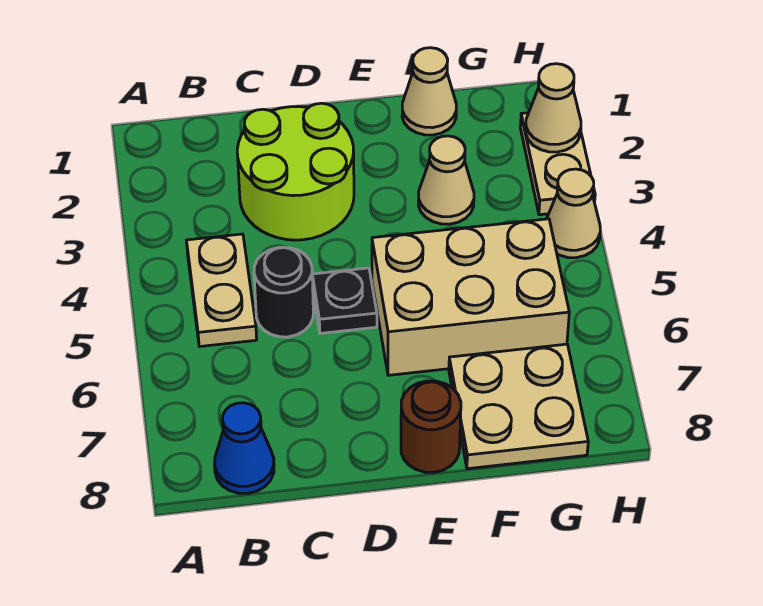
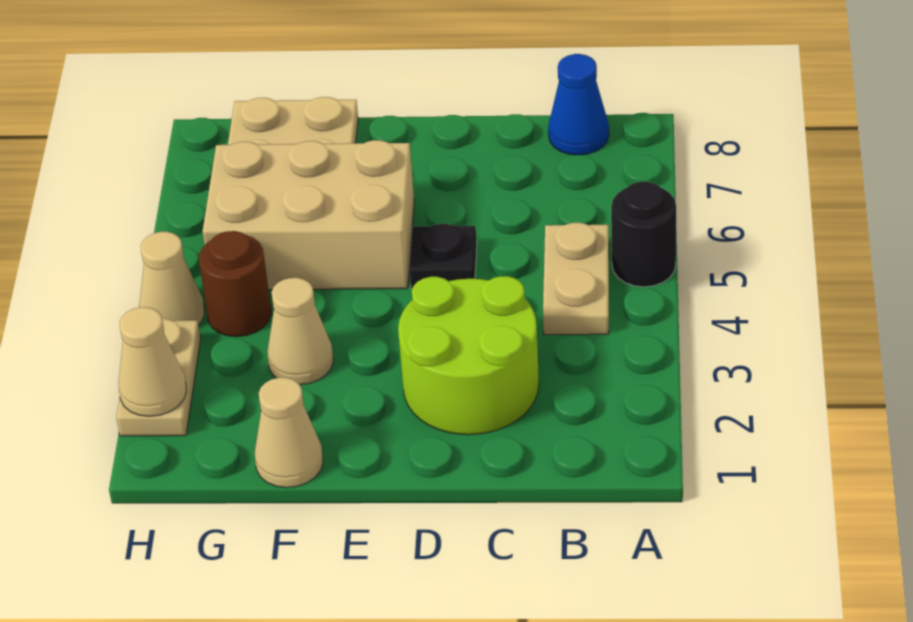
black 1x1 round brick [254,247,313,337] -> black 1x1 round brick moved to [611,182,676,287]
brown 1x1 round brick [401,381,461,472] -> brown 1x1 round brick moved to [198,231,271,337]

